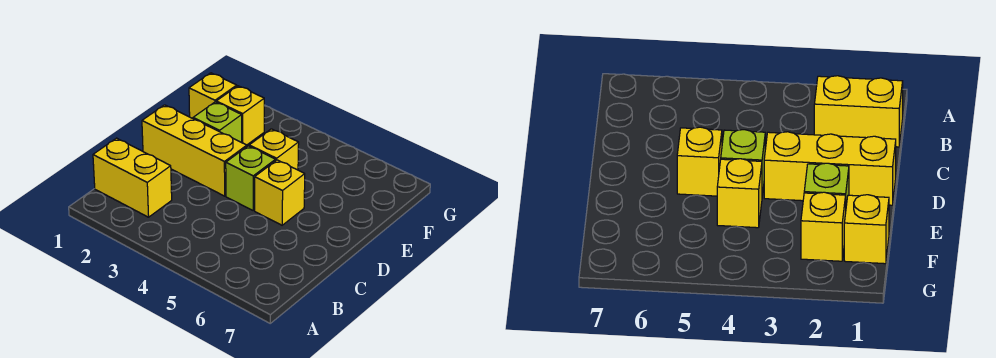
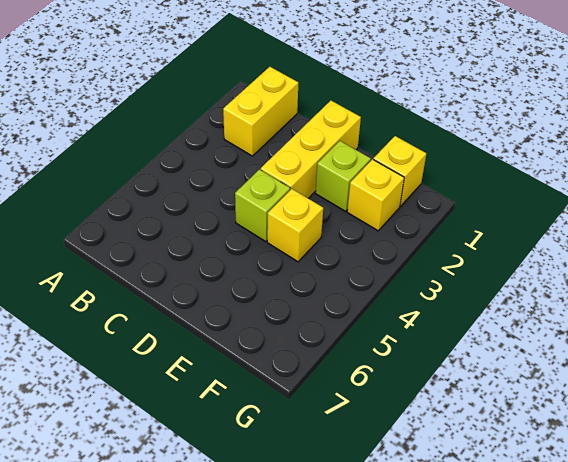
yellow 1x1 brick [255,160,305,225] -> none

